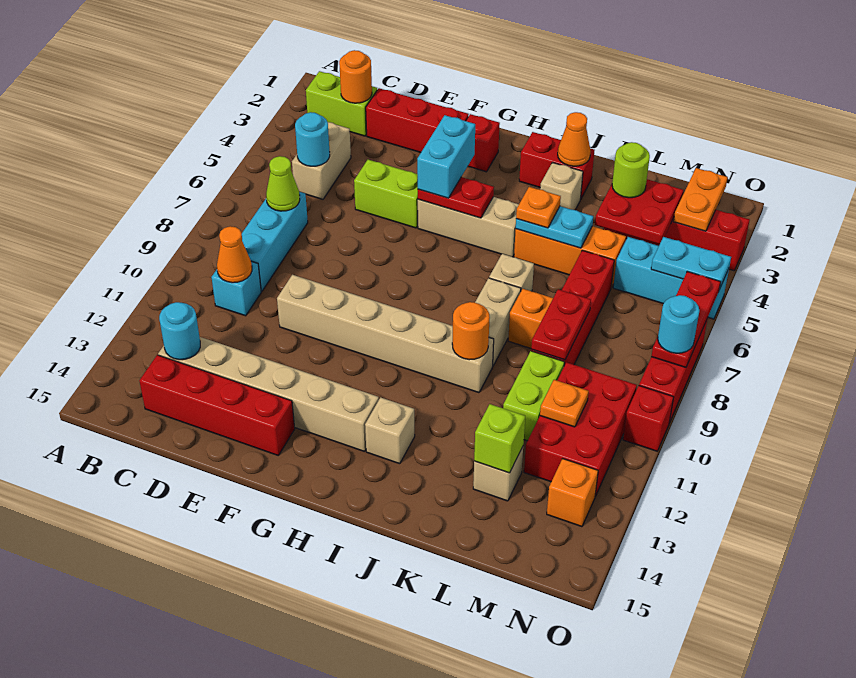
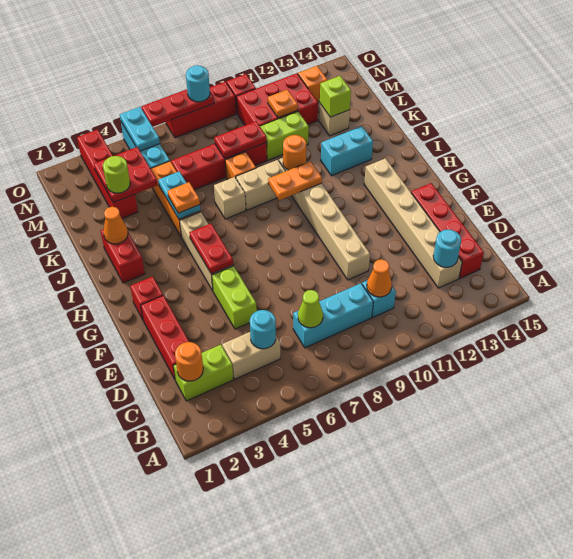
lime 1x2 brick [306,71,377,136] -> lime 1x2 brick turned to [173,345,233,401]
cyan 1x2 brick [417,115,475,198] -> cyan 1x2 brick moved to [321,126,373,176]
tan 1x1 brick [365,397,415,464] -> none
tan 1x1 brick [540,163,583,210] -> none
orange 1x2 plate [674,168,728,231] -> orange 1x2 plate moved to [268,161,322,200]

